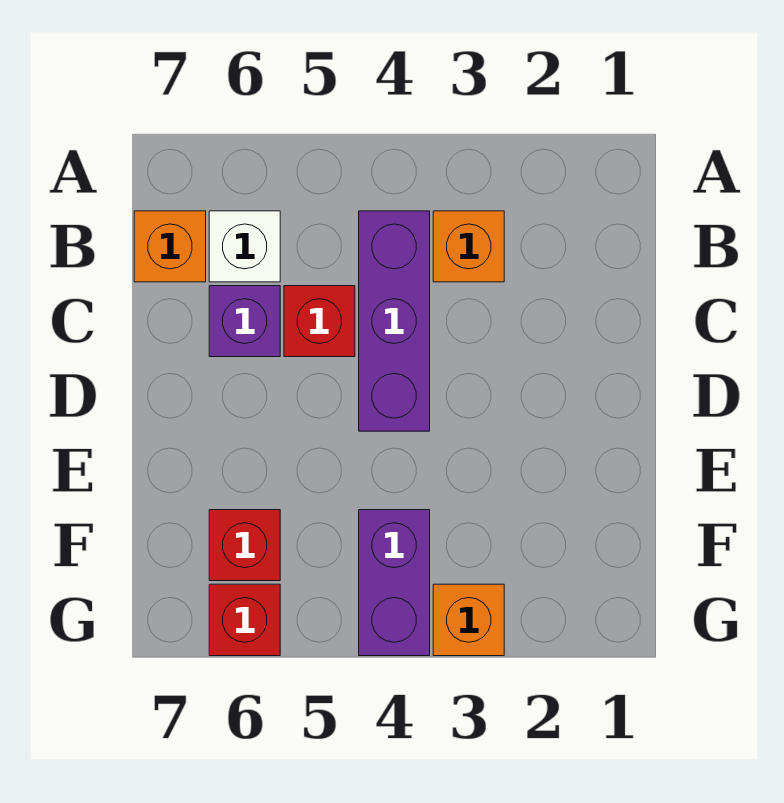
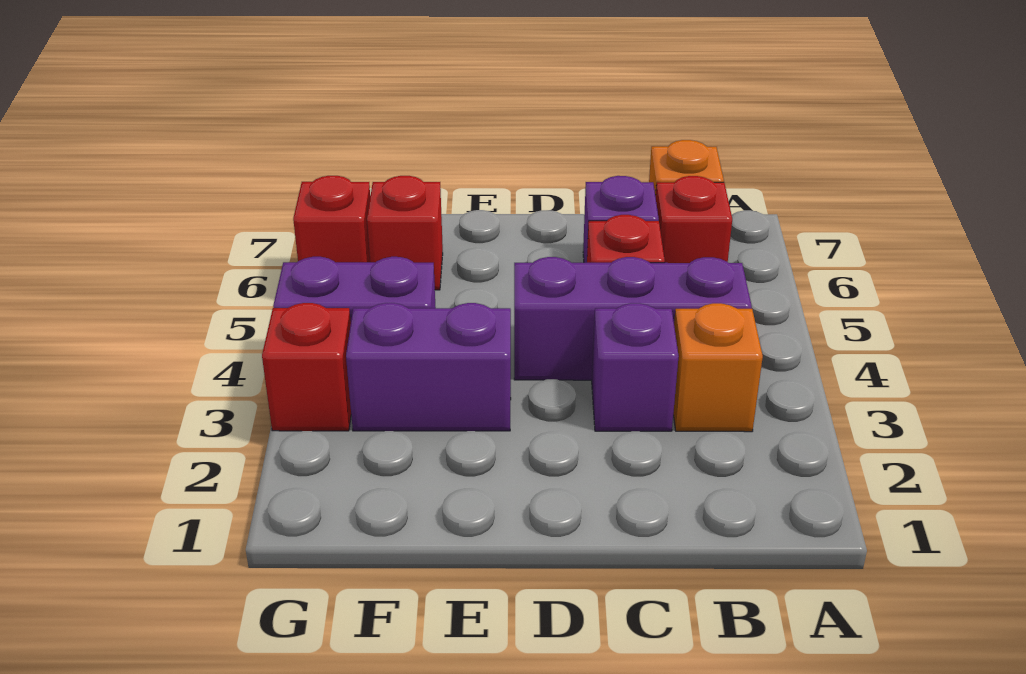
white 1x1 brick [209,211,280,282] -> red 1x1 brick [656,176,732,263]
none -> purple 1x1 brick [592,303,679,431]
none -> purple 1x2 brick [346,303,511,431]
orange 1x1 brick [433,584,504,656] -> red 1x1 brick [262,303,351,431]

